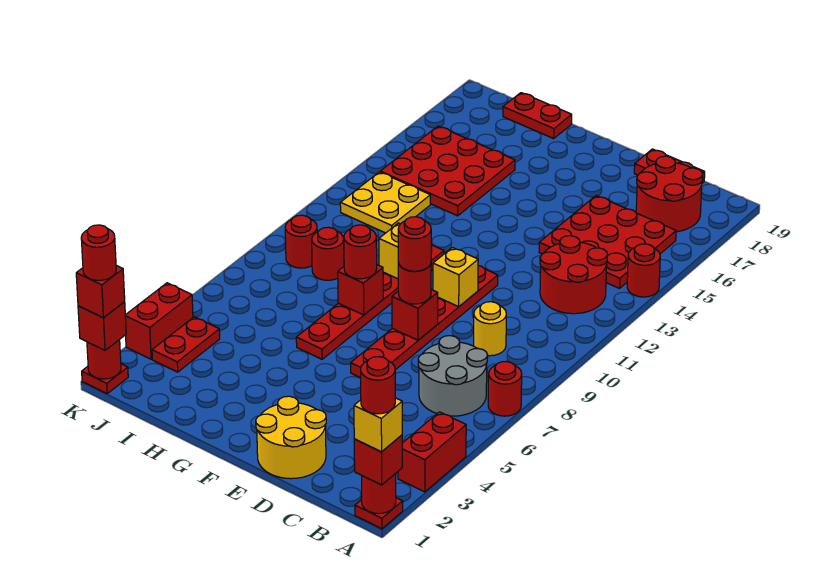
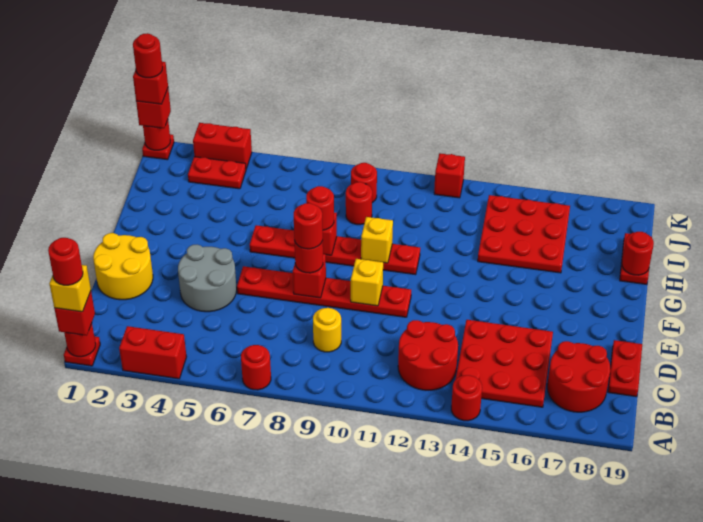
grey 2x2 round brick [418,336,488,416] -> grey 2x2 round brick moved to [178,245,237,312]
none -> red 1x1 round brick [622,232,654,275]
yellow 2x2 plate [340,172,430,233] -> none
none -> red 1x1 brick [434,153,465,198]

